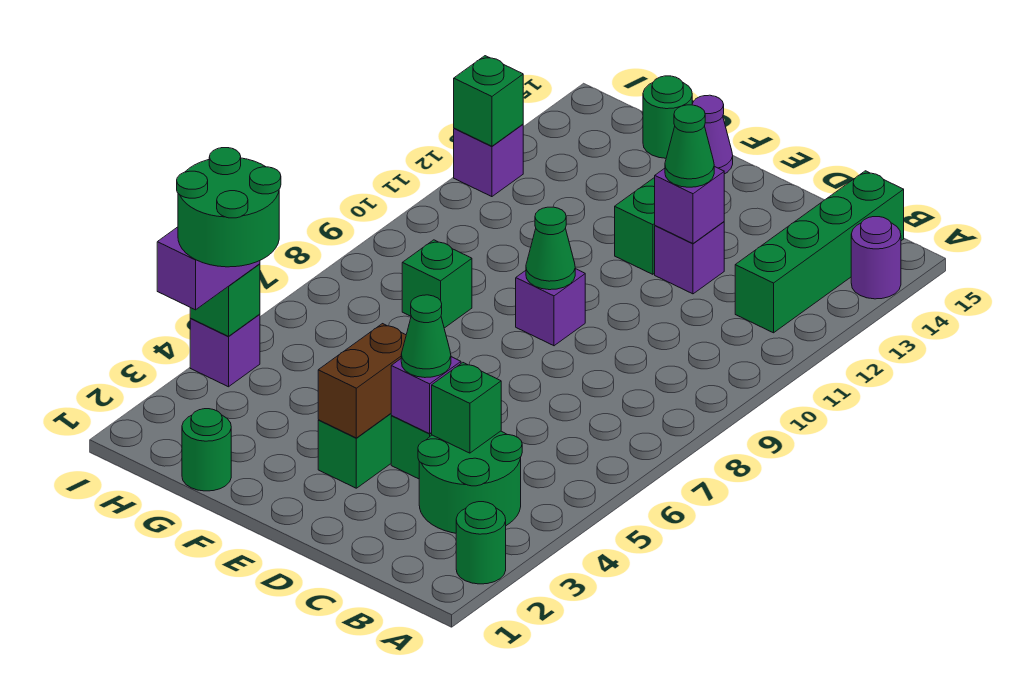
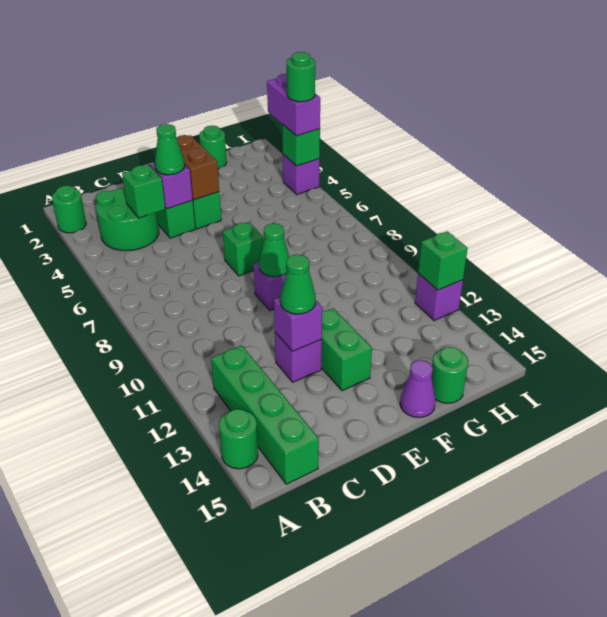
purple 1x1 round brick [851,217,901,299] -> green 1x1 round brick [219,409,258,469]
green 1x1 brick [402,240,472,328] -> green 1x1 brick moved to [223,222,264,276]
green 2x2 round brick [177,148,281,267] -> green 1x1 round brick [287,52,315,102]

